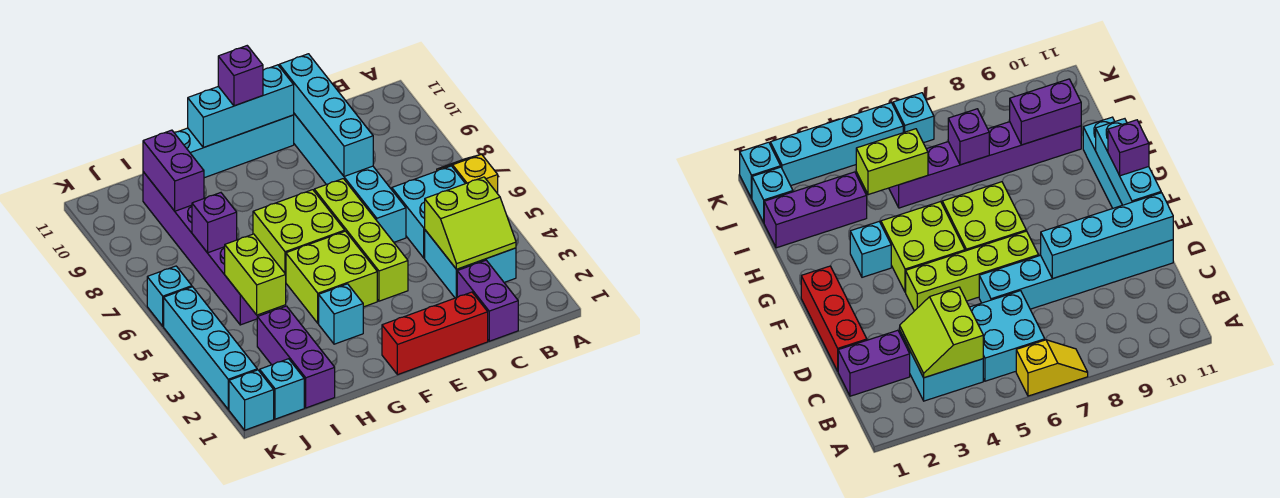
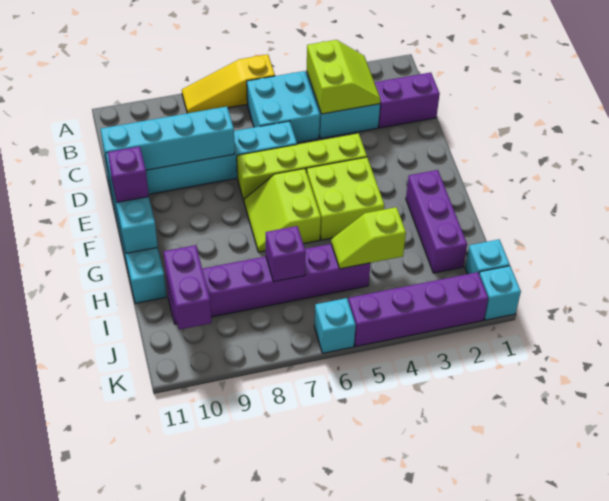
yellow 1x2 slope [437,154,498,194] -> yellow 1x3 slope [182,54,275,113]
red 1x3 brick [382,292,488,375] -> none
lime 2x2 brick [253,190,345,275] -> lime 2x2 slope [244,169,321,252]
cyan 1x1 brick [319,284,363,344] -> none
purple 1x3 brick [257,306,335,408] -> purple 1x3 brick turned to [406,170,467,273]
lime 1x2 brick [225,234,286,315] -> lime 1x2 slope [331,207,406,269]
purple 1x2 brick [143,130,204,211] -> purple 1x2 brick turned to [164,245,212,330]
cyan 1x4 brick [164,287,257,409] -> purple 1x4 brick [348,272,488,347]

